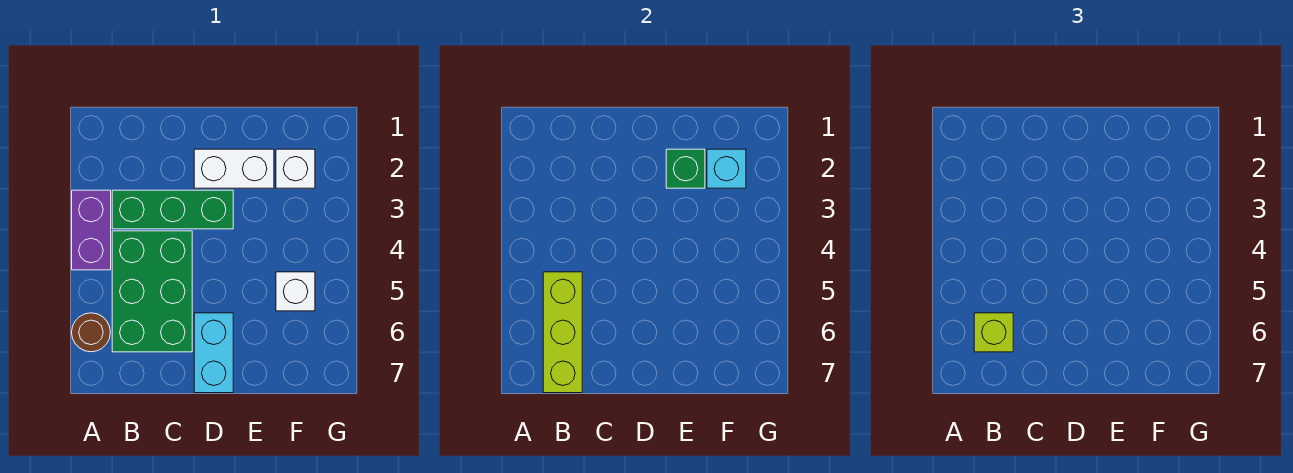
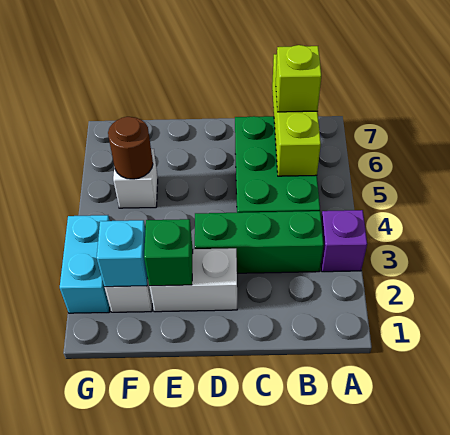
purple 1x2 brick [72,190,111,270] -> purple 1x1 brick [321,210,367,272]
brown 1x1 round brick [72,313,110,352] -> brown 1x1 round brick moved to [108,117,153,179]
cyan 1x2 brick [194,313,233,393] -> cyan 1x2 brick moved to [60,215,110,313]

